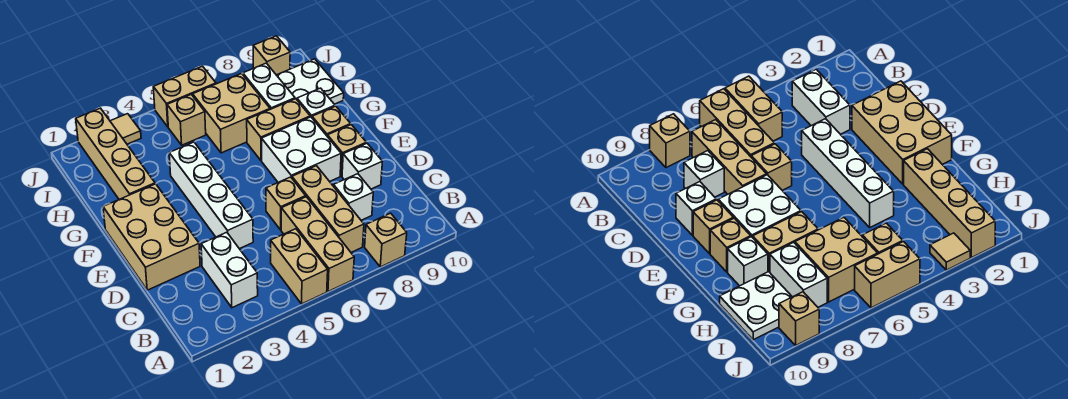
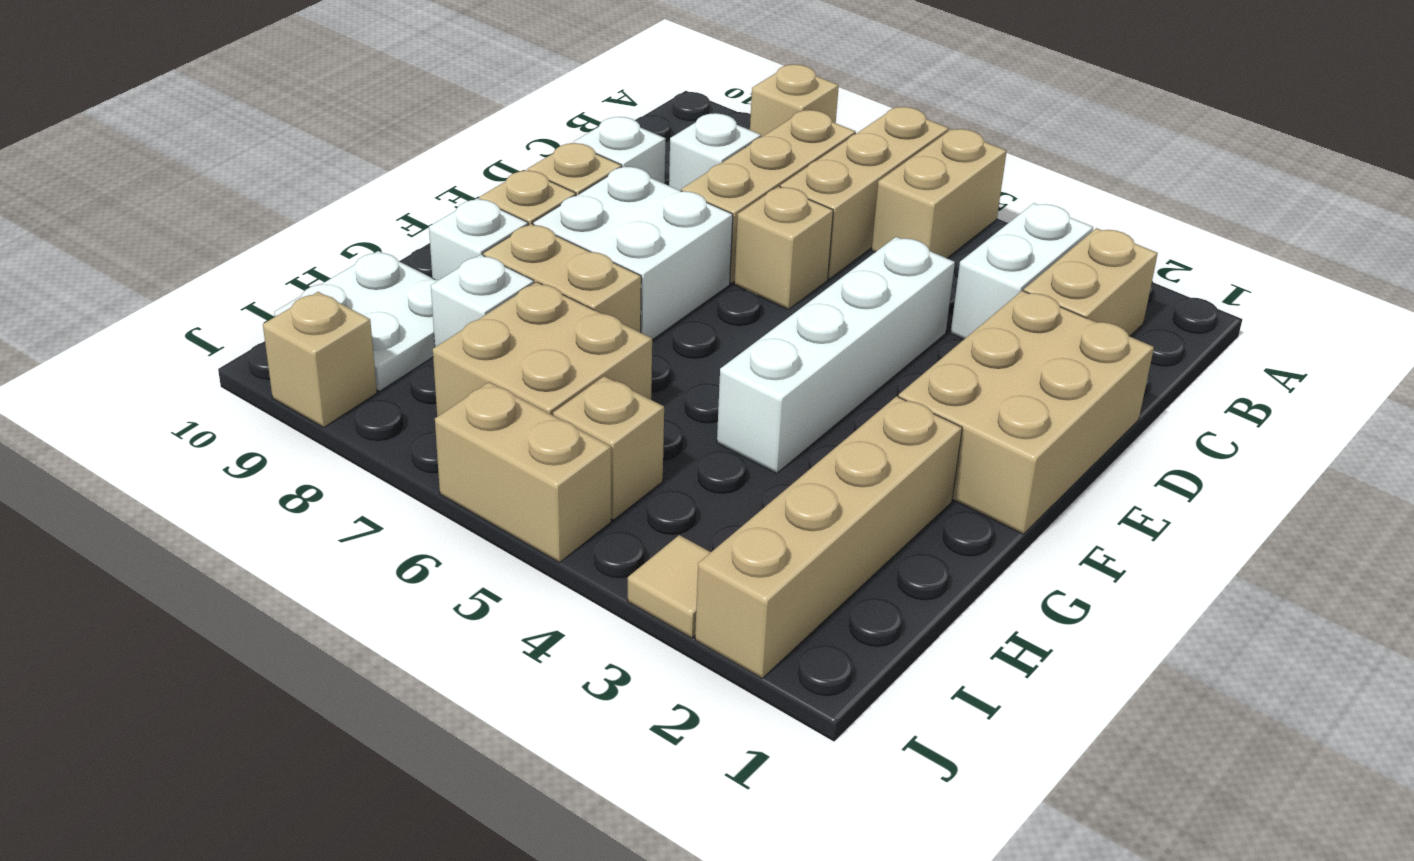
none -> tan 1x2 brick [1024,228,1158,336]
white 1x2 brick [243,63,295,109] -> white 1x1 brick [431,255,534,347]

